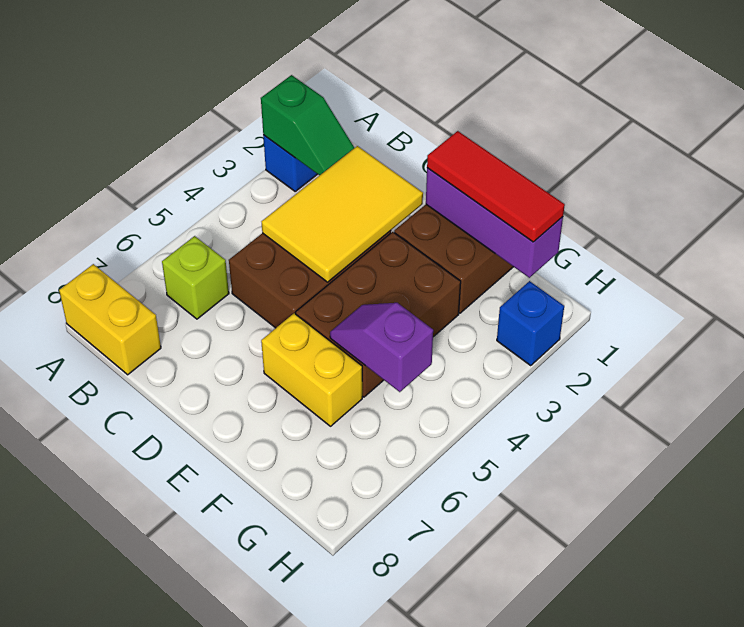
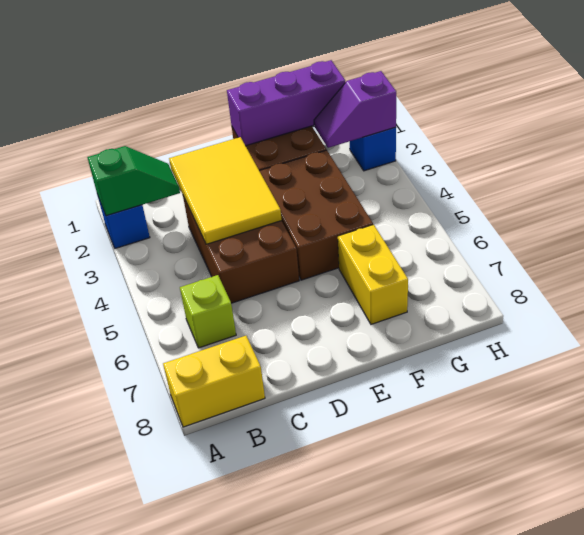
red 1x3 tile [427,131,565,242] -> none
yellow 1x2 brick [261,313,362,426] -> yellow 1x2 brick turned to [338,225,408,324]
purple 1x2 slope [330,303,433,392] -> purple 1x2 slope moved to [314,71,396,148]

